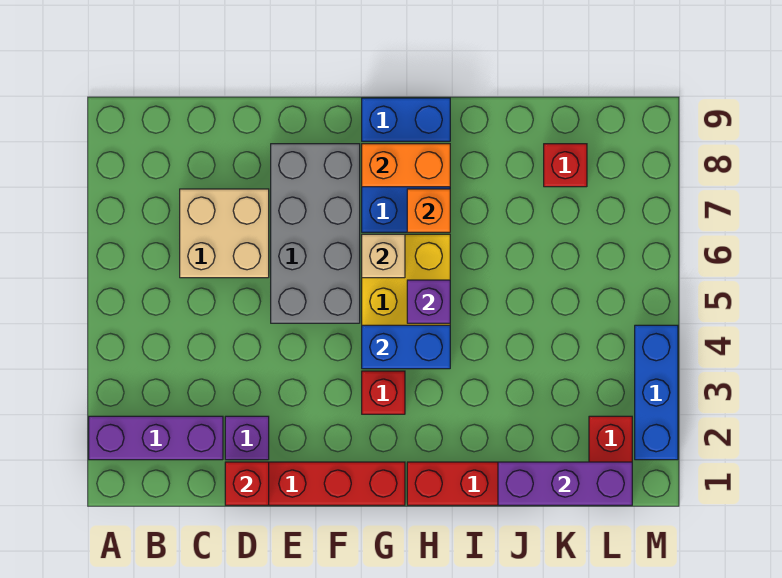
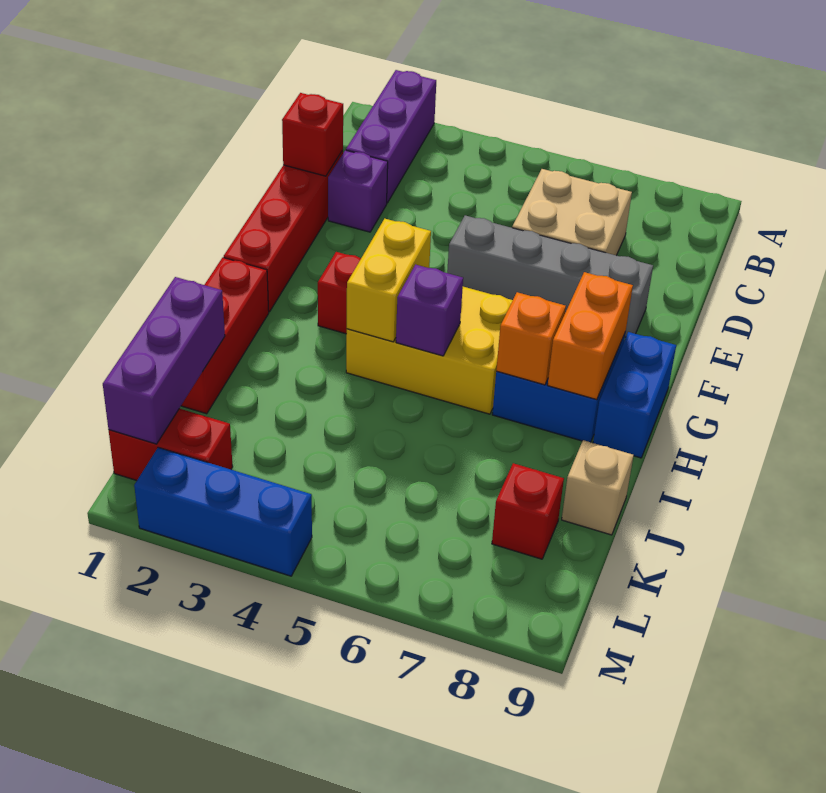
grey 2x4 brick [271,144,360,323] -> grey 1x4 brick [447,215,653,337]
blue 1x2 brick [362,325,450,369] -> yellow 1x2 brick [347,219,431,342]
tan 1x1 brick [362,234,405,278] -> tan 1x1 brick moved to [562,440,634,535]

